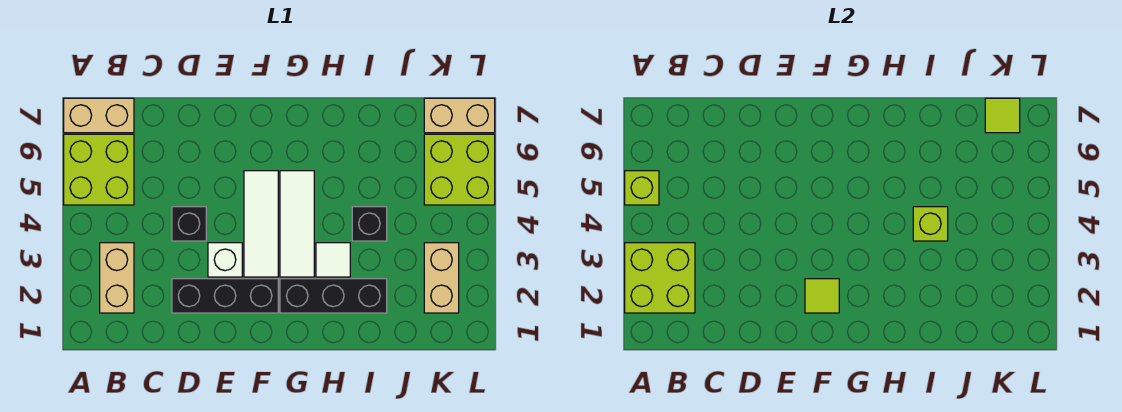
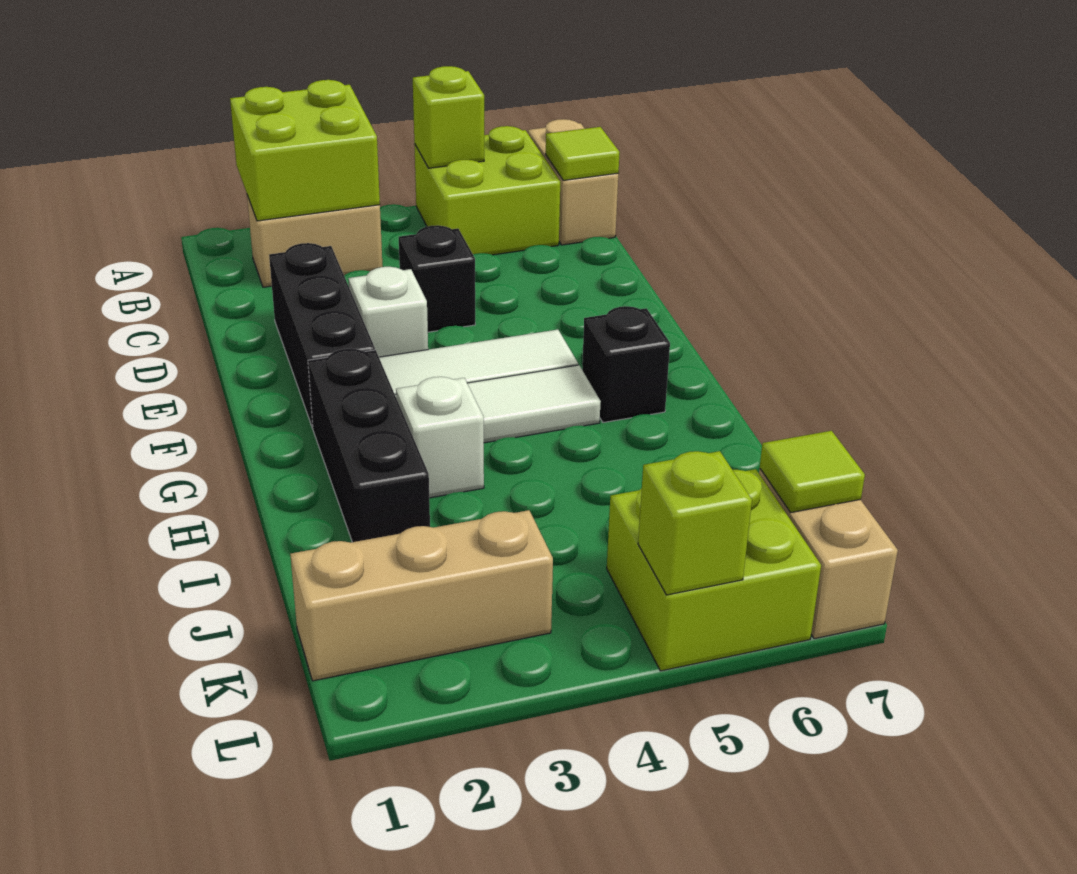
lime 1x1 tile [805,279,839,313] -> lime 1x1 tile moved to [546,127,620,180]
white 1x1 tile [316,243,350,277] -> white 1x1 brick [396,377,484,498]
black 1x1 brick [352,207,387,241] -> black 1x1 brick moved to [582,306,670,423]
lime 1x1 brick [913,207,948,241] -> lime 1x1 brick moved to [638,451,752,595]
tan 1x2 brick [424,243,459,313] -> tan 1x3 brick [290,510,553,681]

